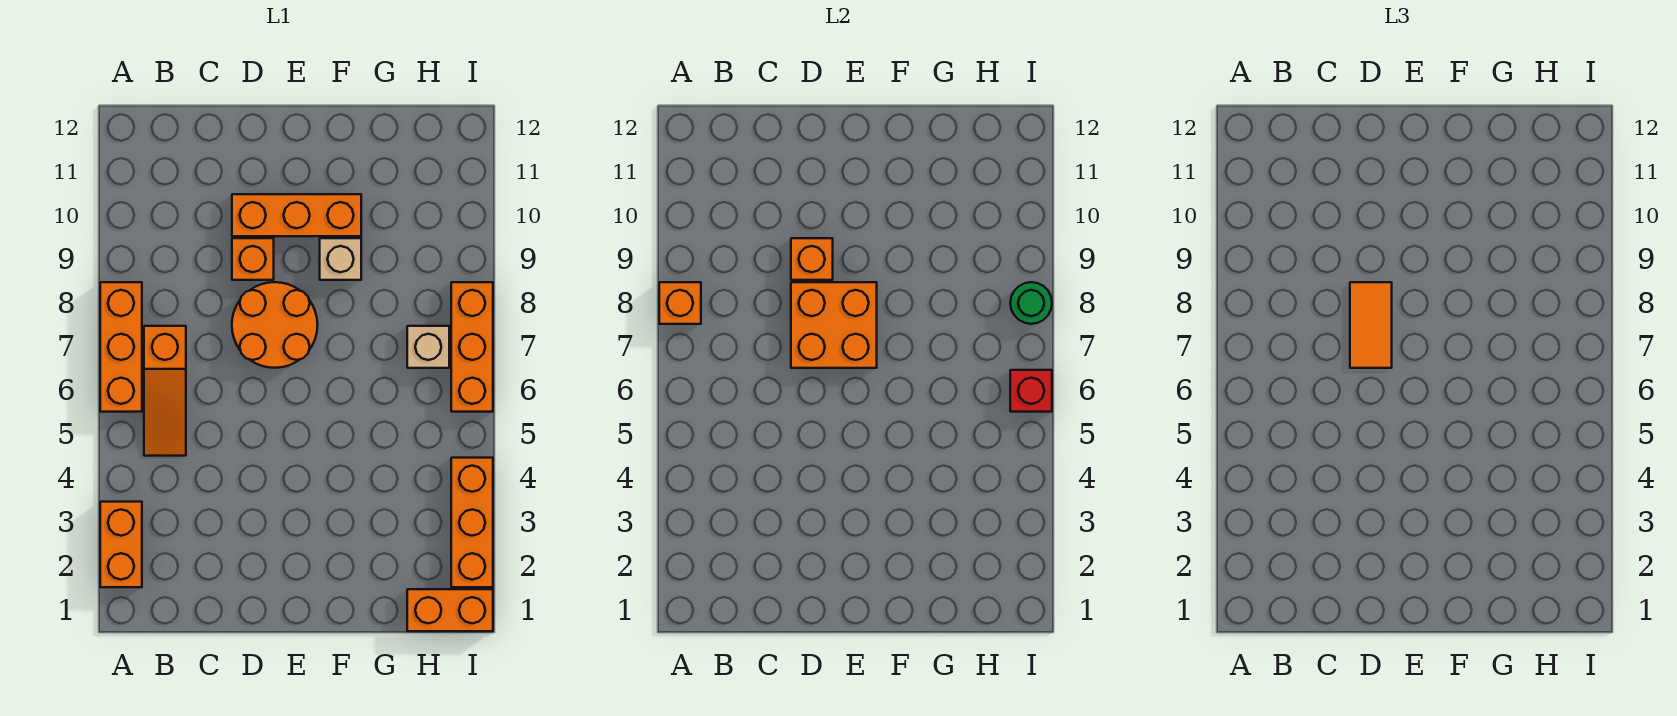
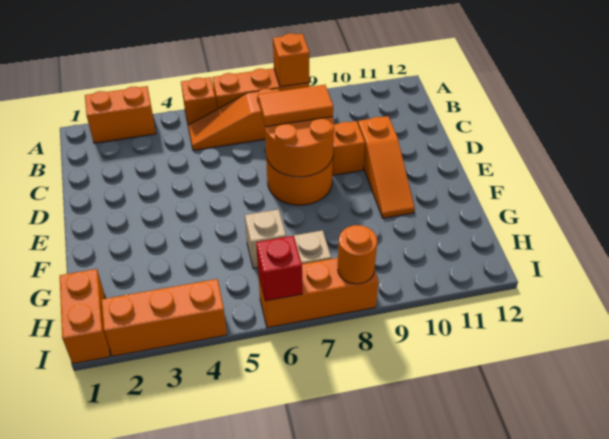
orange 2x2 brick [791,282,877,368] -> orange 2x2 round brick [265,117,334,177]
orange 1x1 brick [791,238,833,280] -> orange 1x1 brick moved to [181,77,217,125]
orange 1x3 brick [232,194,361,236] -> orange 1x3 slope [358,116,415,218]
tan 1x1 brick [320,238,361,280] -> tan 1x1 brick moved to [245,209,286,269]
green 1x1 round brick [1010,282,1052,324] -> orange 1x1 round brick [338,225,377,284]

